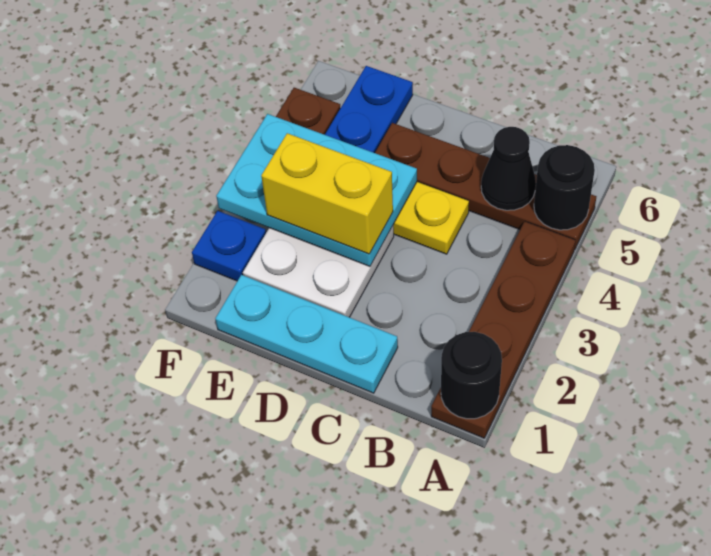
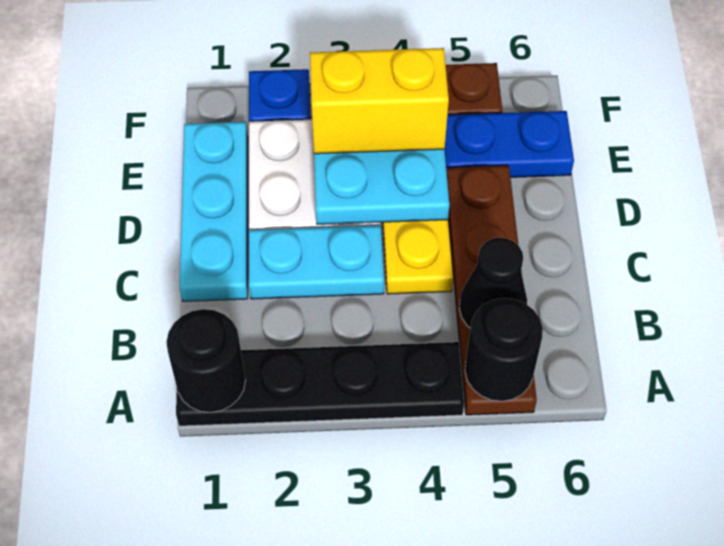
brown 1x4 plate [431,221,575,438] -> black 1x4 plate [176,342,464,426]
none -> cyan 1x2 plate [249,225,384,299]
yellow 1x2 brick [261,133,393,254] -> yellow 1x2 brick turned to [310,48,449,154]

